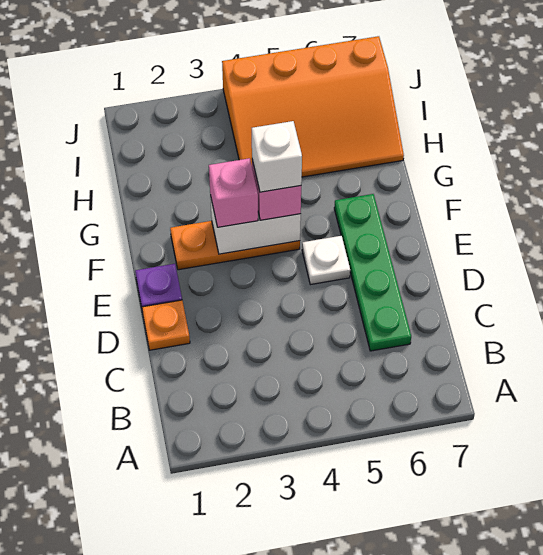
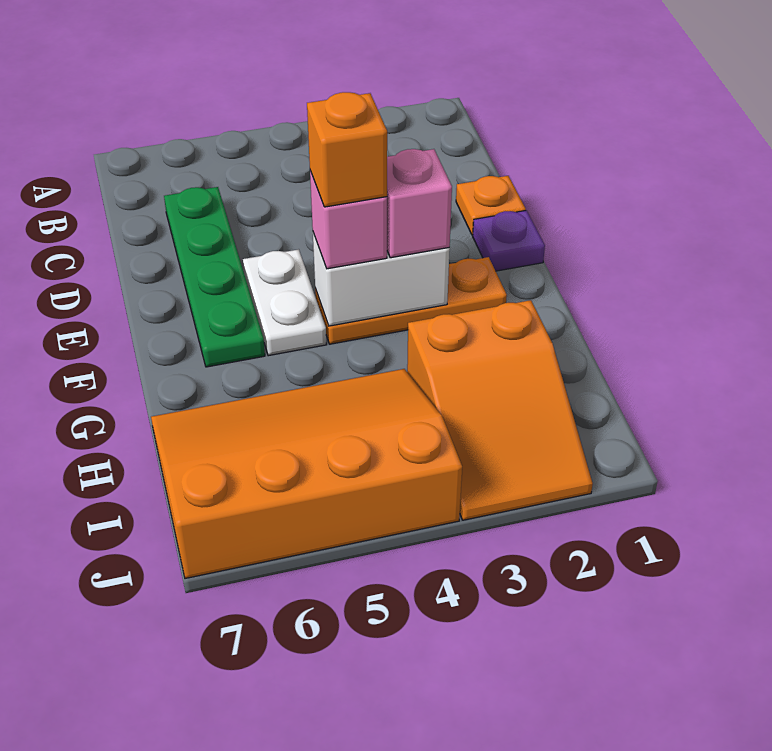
white 1x1 plate [302,236,350,285] -> white 1x2 plate [243,249,327,356]
white 1x1 brick [252,121,302,192] -> orange 1x1 brick [307,92,387,207]
none -> orange 2x3 slope [407,300,593,520]

